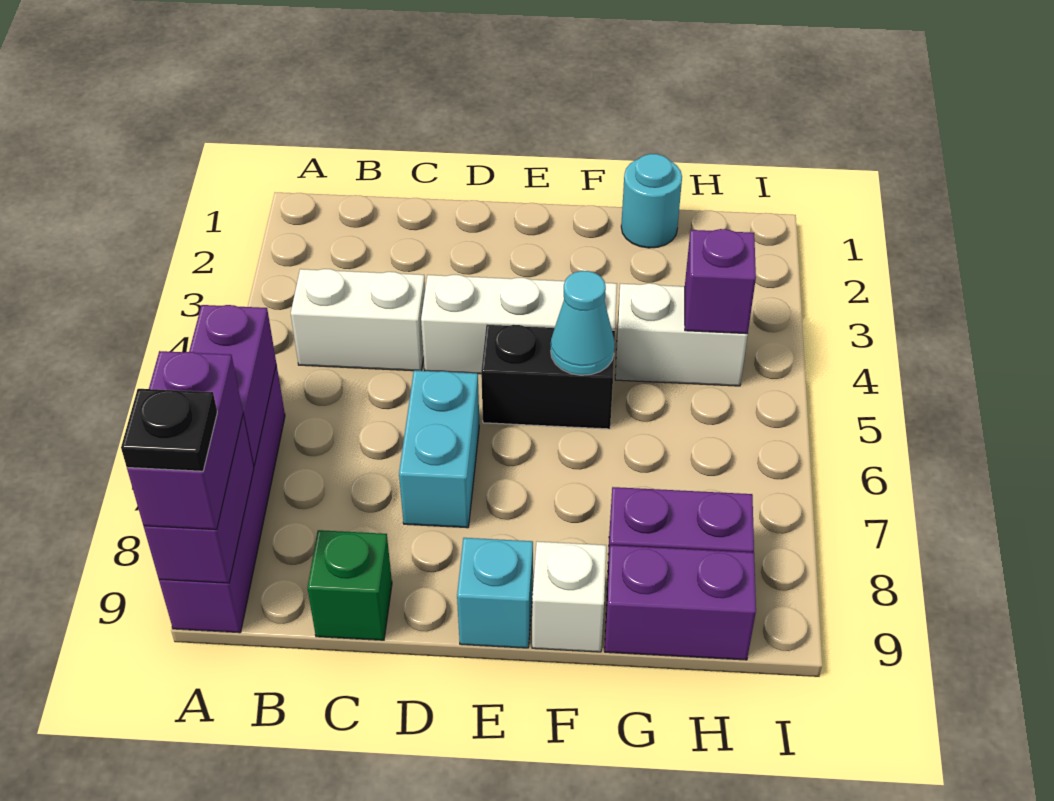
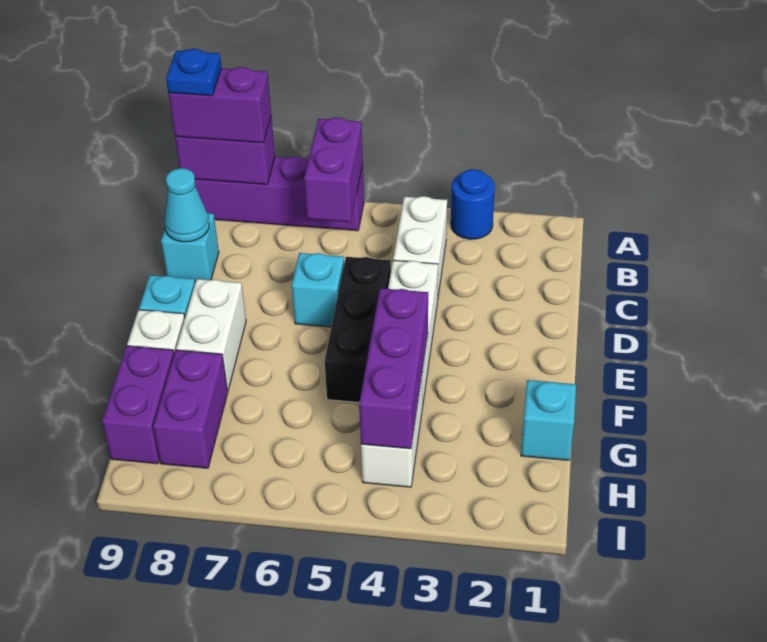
none -> blue 1x1 round brick [451,169,495,239]
purple 1x2 brick [189,305,276,466] -> purple 1x2 brick turned to [304,118,363,222]
black 1x1 plate [121,389,217,471] -> blue 1x1 plate [166,49,221,96]
green 1x1 brick [307,530,392,640] -> cyan 1x1 brick [161,213,219,282]
cyan 1x2 brick [399,370,479,528] -> cyan 1x1 brick [292,253,344,327]
black 1x2 brick [481,324,615,429] -> black 1x3 brick [325,257,391,402]
none -> white 1x2 brick [176,279,246,391]
cyan 1x1 cone [551,271,615,375] -> cyan 1x1 cone moved to [164,168,209,242]
cyan 1x1 round brick [621,154,682,248] -> cyan 1x1 brick [521,380,576,460]
purple 1x1 brick [685,229,756,334] -> purple 1x3 brick [359,288,428,449]

